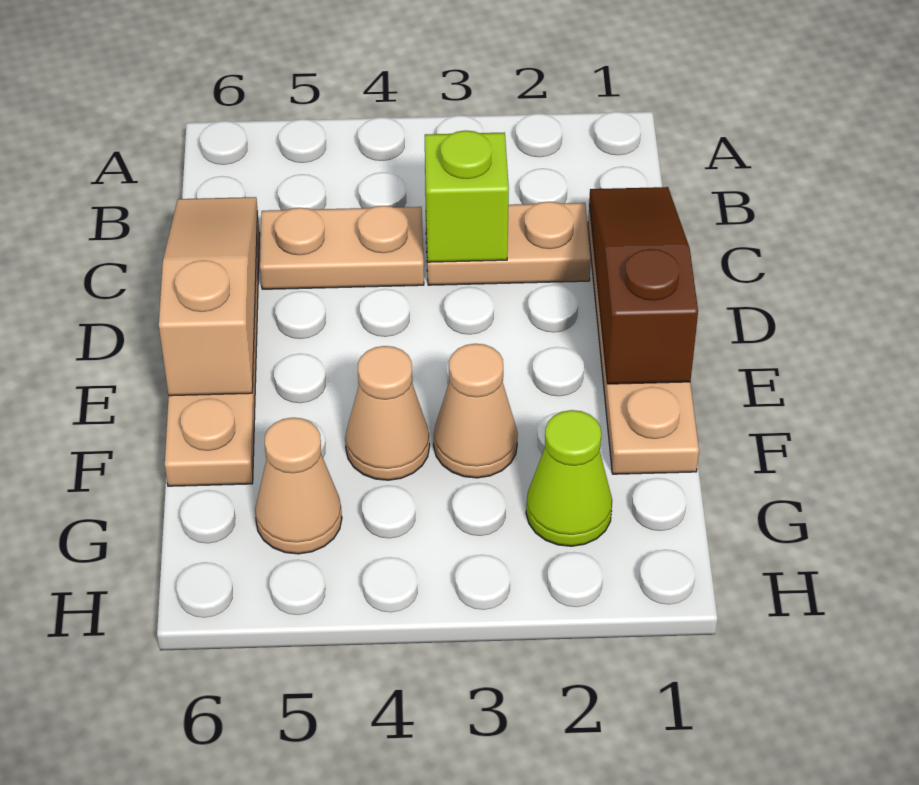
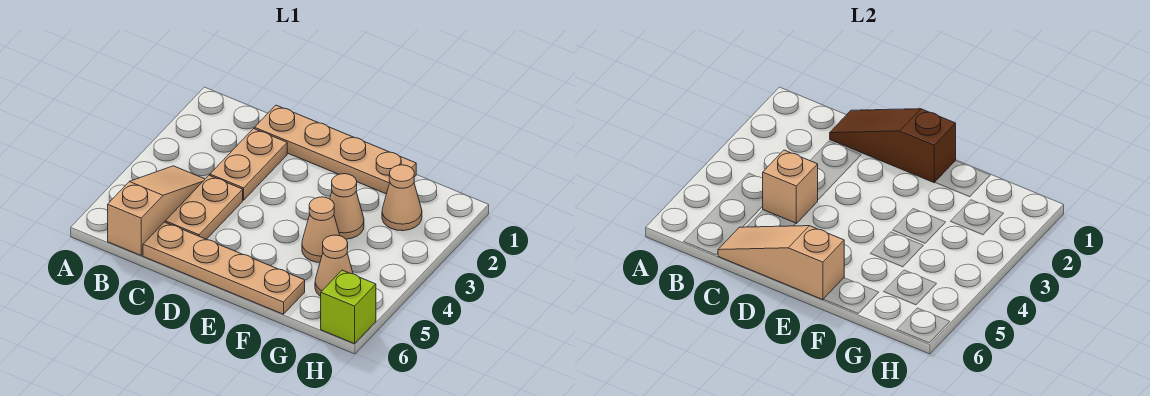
none -> tan 1x3 slope [108,166,205,255]
lime 1x1 brick [425,130,509,262] -> lime 1x1 brick moved to [321,270,376,344]
none -> tan 1x1 brick [762,150,818,223]
lime 1x1 cone [526,410,612,546] -> tan 1x1 cone [382,165,422,231]

